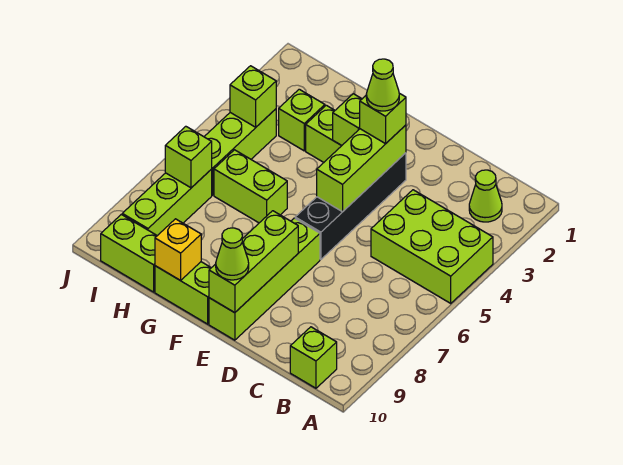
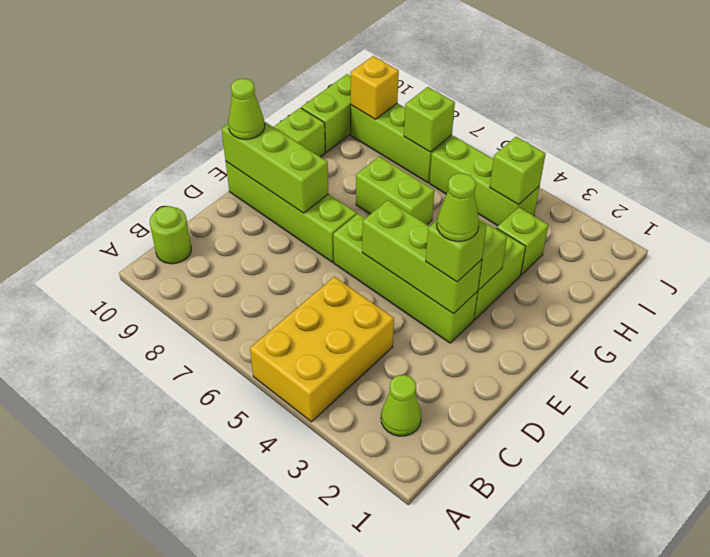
lime 2x3 brick [371,190,493,303] -> yellow 2x3 brick [250,277,394,422]
lime 1x1 brick [290,327,337,388] -> lime 1x1 round brick [150,206,191,264]
black 1x4 brick [295,153,406,259] -> lime 1x4 brick [333,214,478,343]
lime 1x2 brick [214,150,287,223] -> lime 1x2 brick turned to [356,156,434,224]
yellow 1x1 brick [155,219,201,281] -> yellow 1x1 brick moved to [351,56,399,119]

